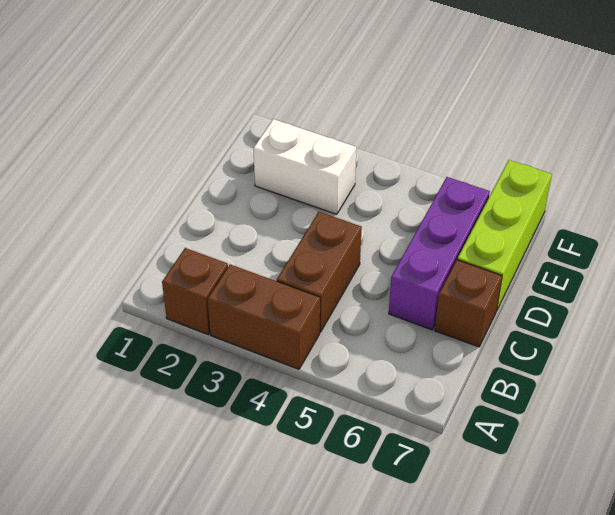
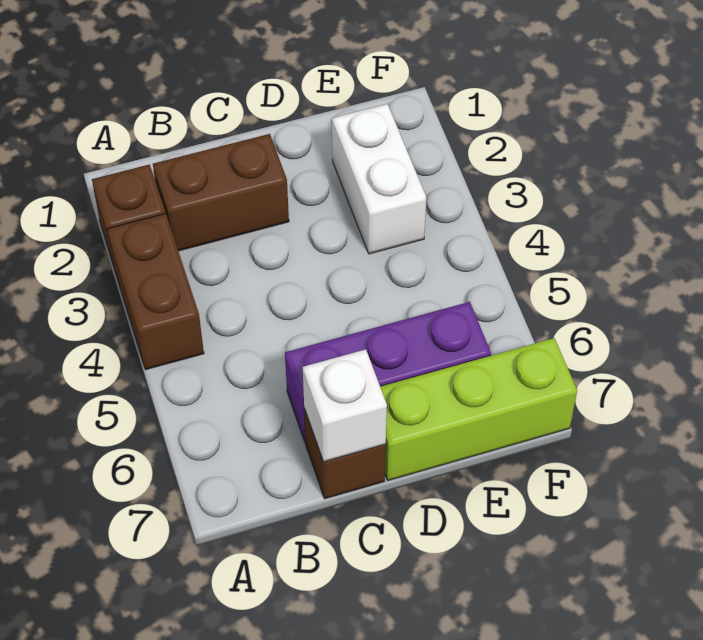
brown 1x2 brick [277,212,362,332] -> brown 1x2 brick moved to [153,134,289,251]
none -> white 1x1 brick [303,349,387,462]

